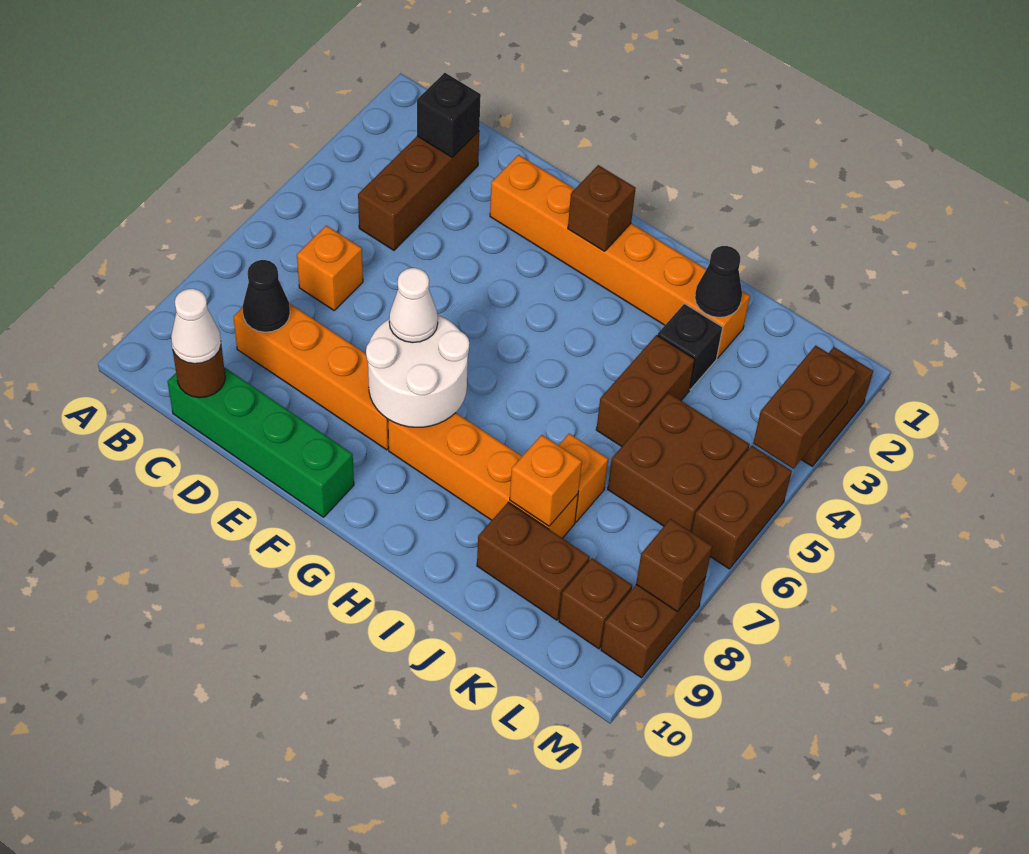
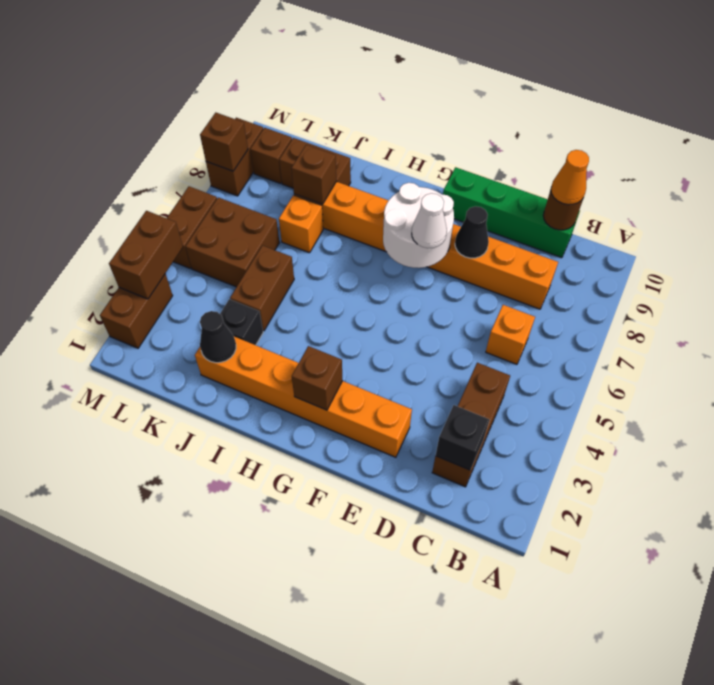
black 1x1 cone [242,260,290,332] -> black 1x1 cone moved to [455,206,489,258]
white 1x1 cone [171,289,221,364] -> orange 1x1 cone [551,150,589,205]
orange 1x1 brick [510,435,582,526] -> brown 1x1 brick [292,145,336,204]

